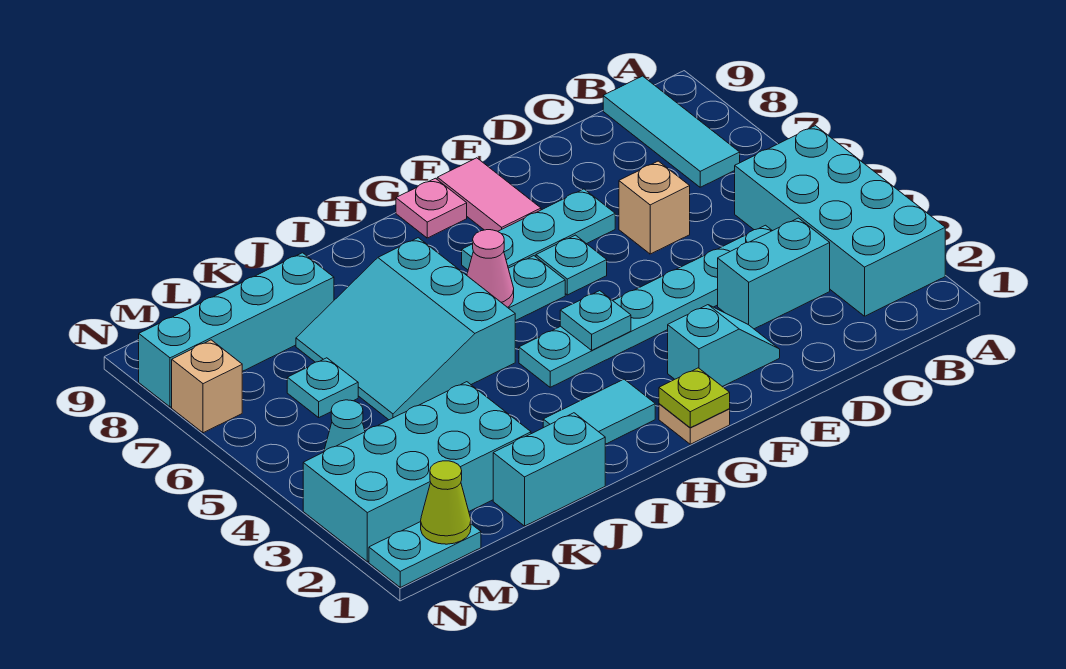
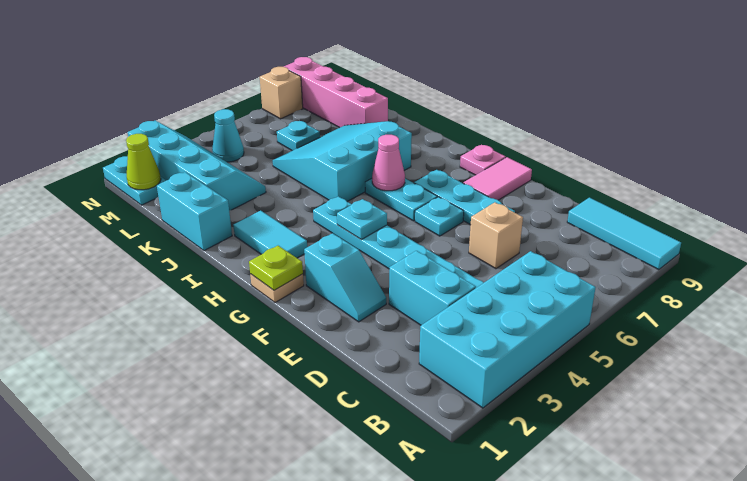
cyan 1x3 tile [603,76,740,187] -> cyan 1x3 tile turned to [567,198,681,270]
cyan 2x4 brick [303,382,531,562] -> cyan 2x4 slope [128,121,266,211]
cyan 1x4 brick [139,253,334,407] -> pink 1x4 brick [284,57,388,128]

